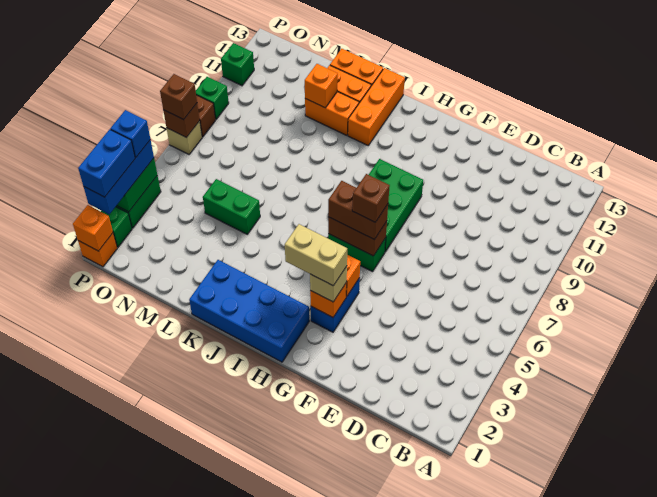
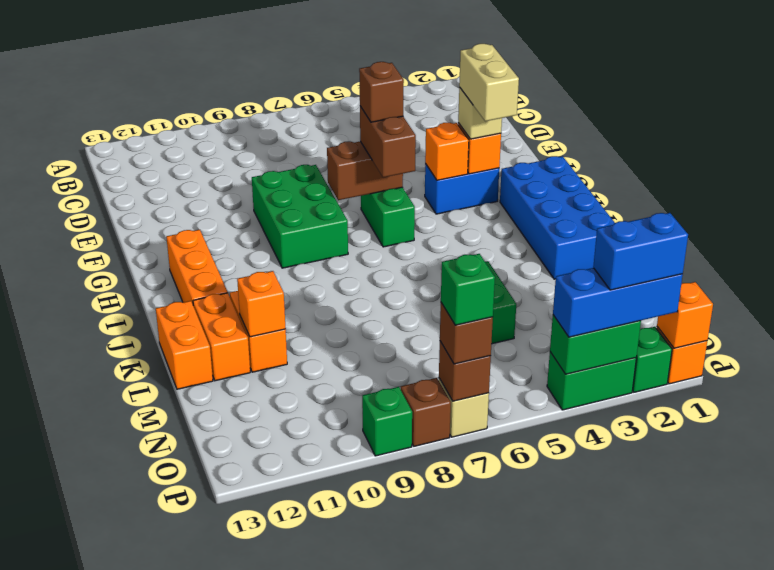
brown 1x2 brick [328,217,387,256] -> brown 1x2 brick turned to [327,141,403,200]
green 2x3 brick [369,159,423,252] -> green 2x3 brick turned to [252,165,348,268]
orange 1x3 brick [348,68,405,145] -> orange 1x3 brick turned to [166,230,228,304]
blue 1x1 brick [110,110,150,157] -> none
green 1x1 brick [221,43,254,86] -> green 1x1 brick moved to [441,254,495,325]

